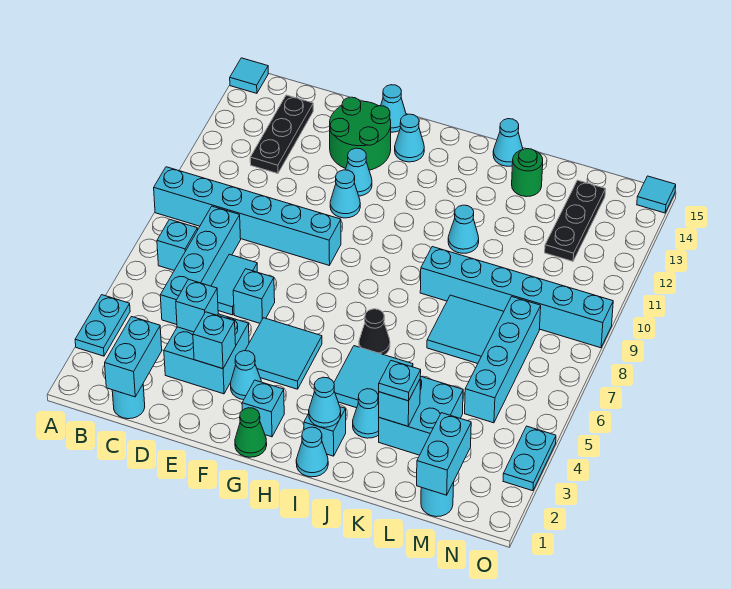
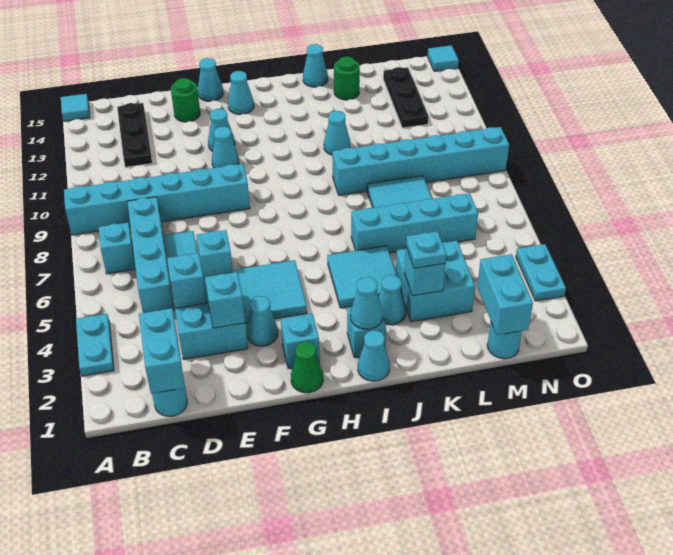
green 2x2 round brick [330,97,391,170] -> green 1x1 round brick [171,78,200,122]
black 1x1 cone [359,309,390,355] -> none
cyan 1x4 brick [465,297,541,423] -> cyan 1x4 brick turned to [351,193,478,253]

